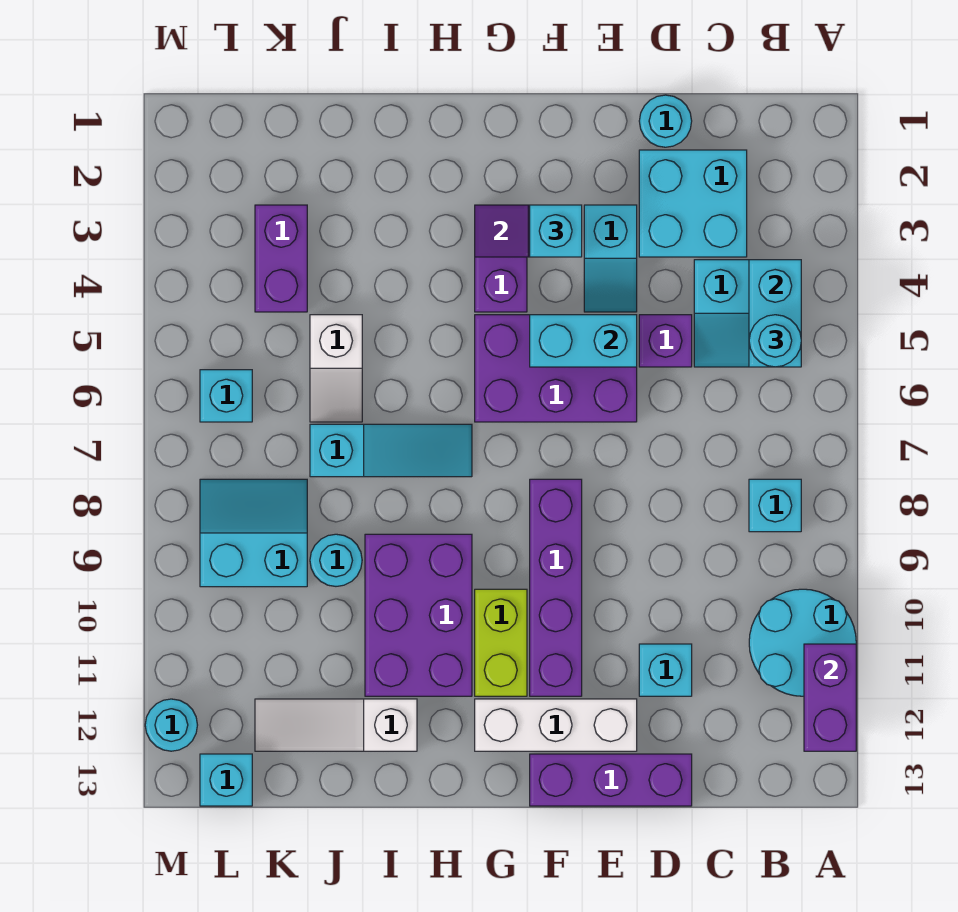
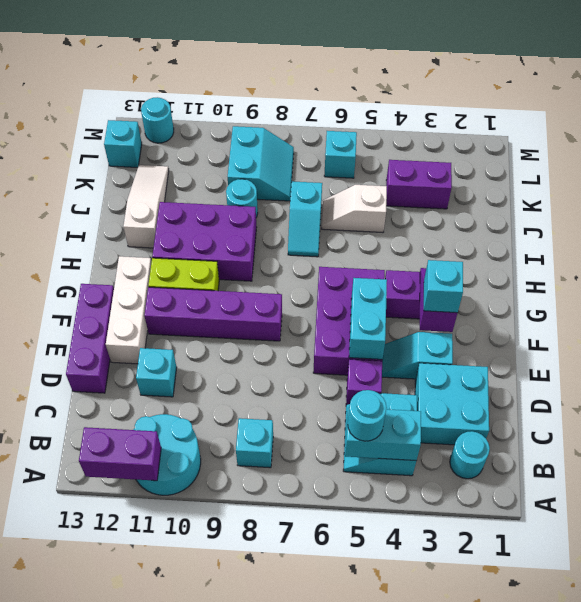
cyan 1x1 round brick [639,95,692,147] -> cyan 1x1 round brick moved to [450,431,490,479]
cyan 1x3 slope [310,424,472,477] -> cyan 1x2 slope [288,181,322,257]

